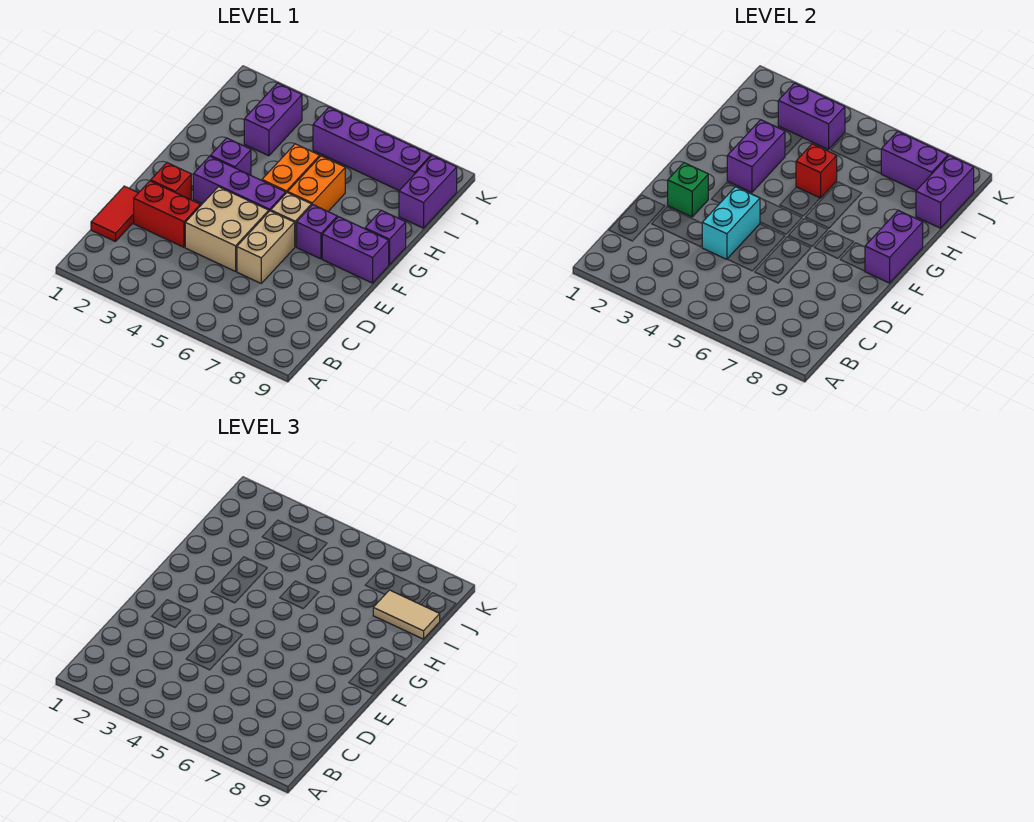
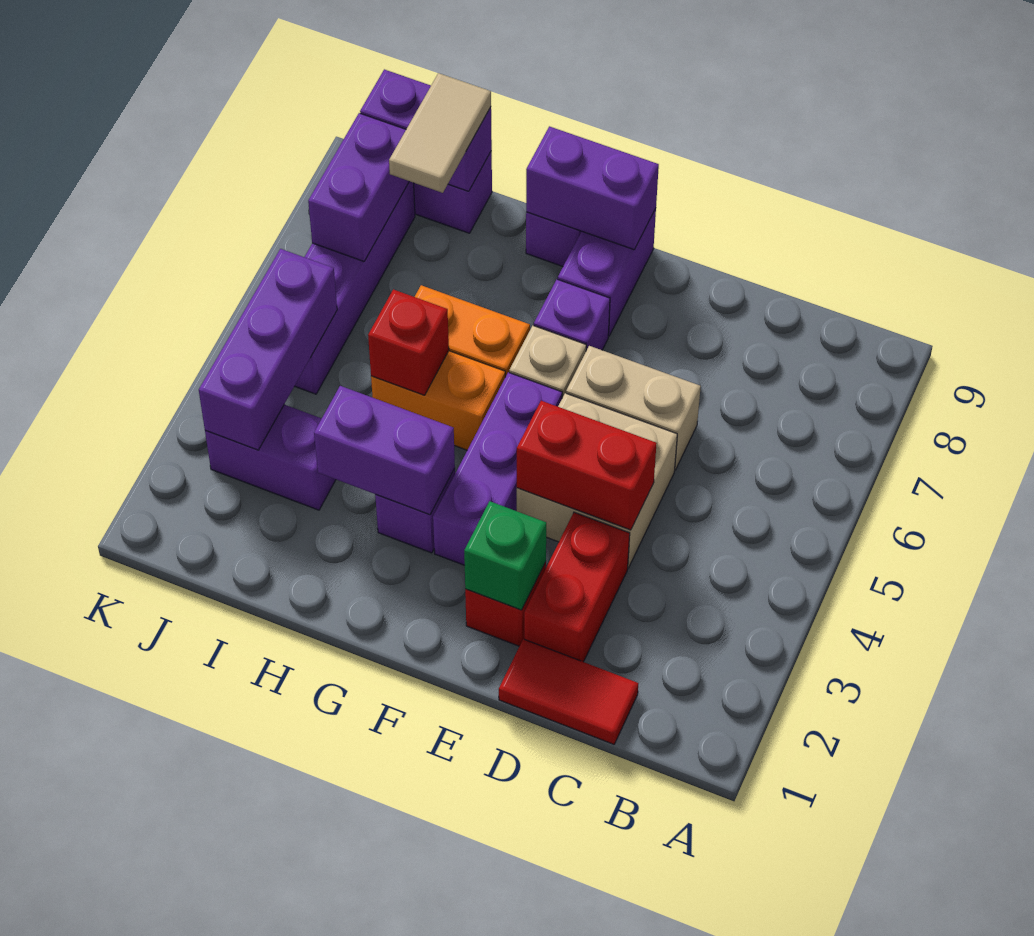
cyan 1x2 brick [702,187,760,259] -> red 1x2 brick [517,401,657,530]
purple 1x2 brick [778,83,845,149] -> purple 1x3 brick [199,249,337,450]

